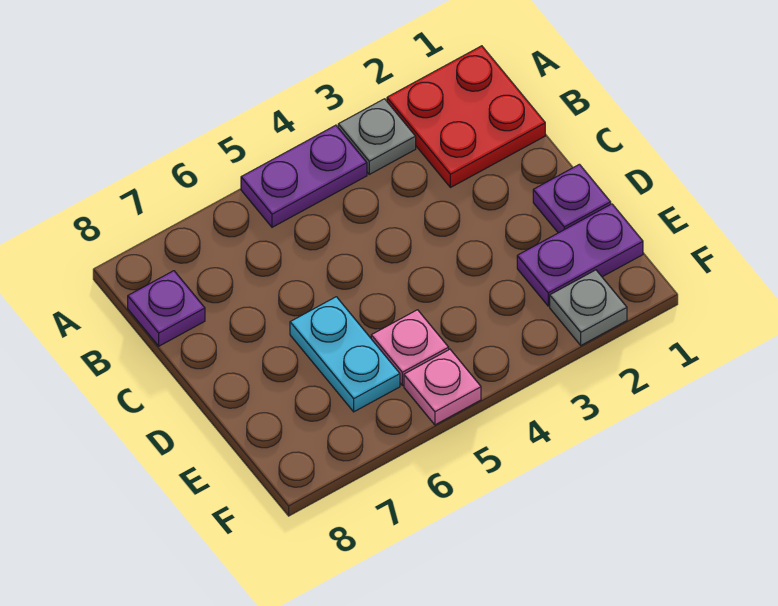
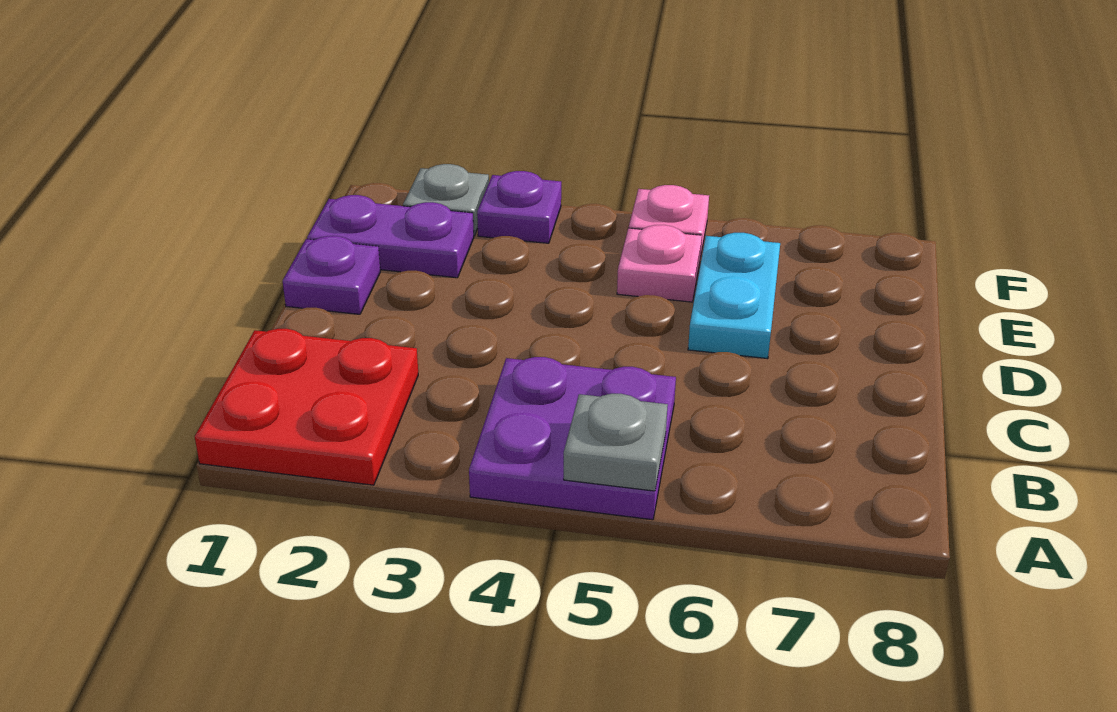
grey 1x1 plate [338,99,416,174] -> grey 1x1 plate moved to [564,394,668,491]
purple 1x2 plate [241,125,367,227] -> purple 2x2 plate [469,357,676,520]
purple 1x1 plate [128,271,205,346] -> purple 1x1 plate moved to [477,171,561,243]

